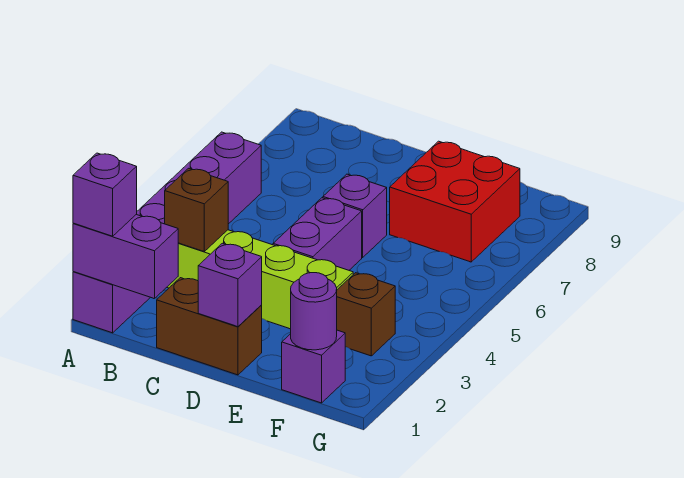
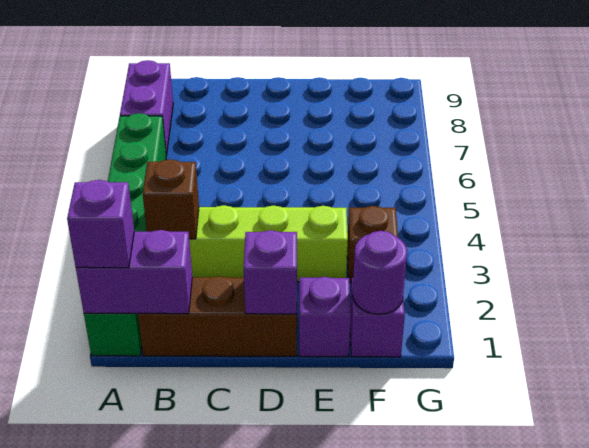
purple 1x6 brick [73,132,261,333] -> green 1x6 brick [84,113,166,356]
brown 1x2 brick [157,278,262,375] -> brown 1x3 brick [138,276,297,356]
purple 1x2 brick [273,198,362,270] -> purple 1x2 brick moved to [120,60,173,155]
purple 1x1 brick [323,174,387,257] -> purple 1x1 brick moved to [299,277,351,357]
red 2x2 brick [390,141,520,262] -> none

